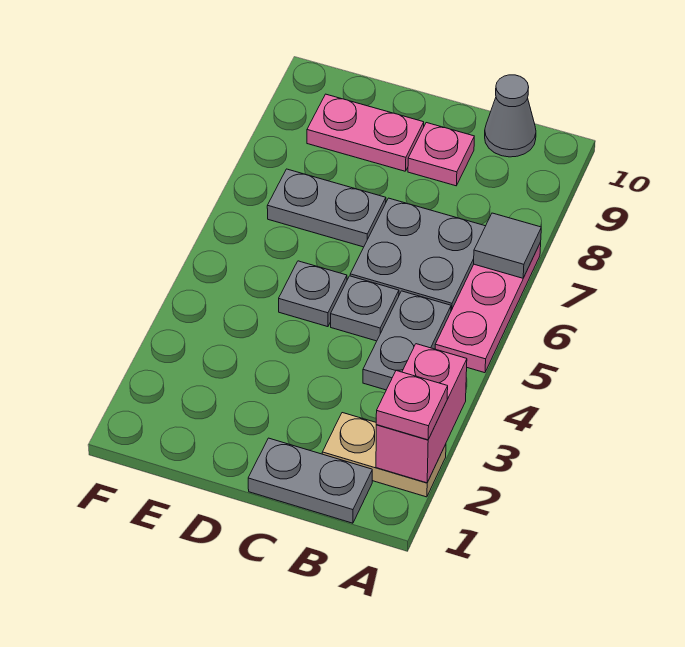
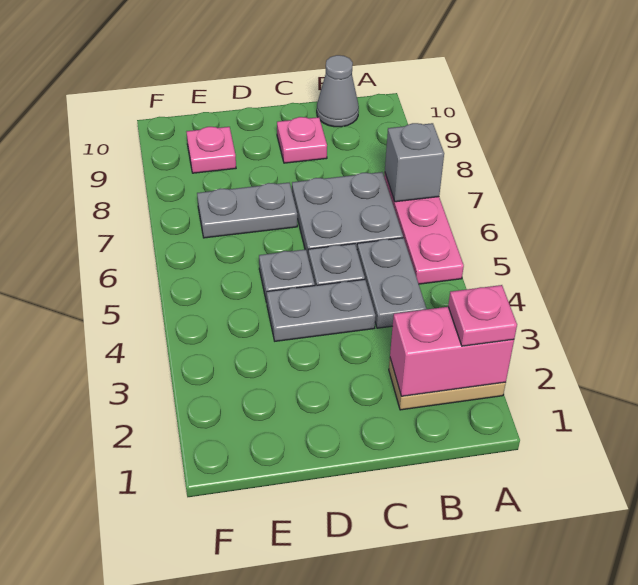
pink 1x2 brick [376,344,467,483] -> pink 1x2 brick turned to [390,307,514,396]
grey 1x1 tile [474,213,541,278] -> grey 1x1 brick [385,123,444,202]
grey 1x2 plate [248,438,372,523] -> grey 1x2 plate moved to [267,279,375,341]
pink 1x2 plate [307,94,424,171] -> pink 1x1 plate [186,127,236,173]

